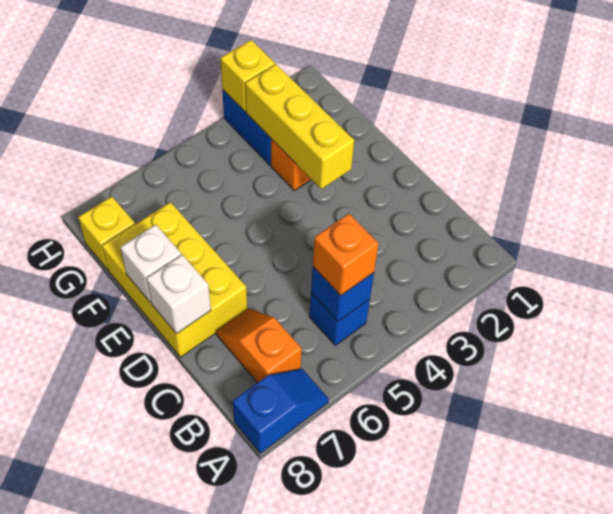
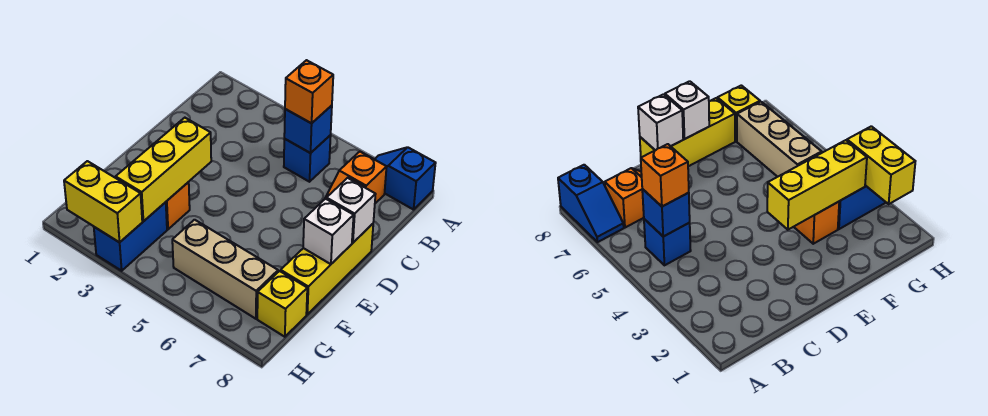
yellow 2x3 brick [102,202,247,357] -> yellow 1x3 brick [281,224,373,314]
none -> tan 1x3 brick [172,220,278,319]
yellow 1x1 brick [220,40,275,112] -> yellow 1x2 brick [64,161,142,242]

